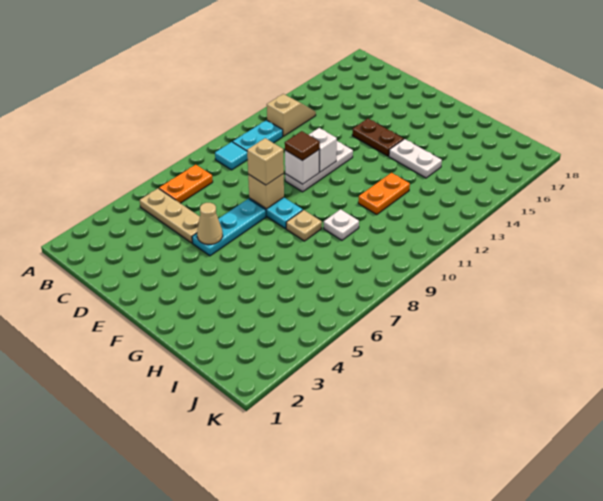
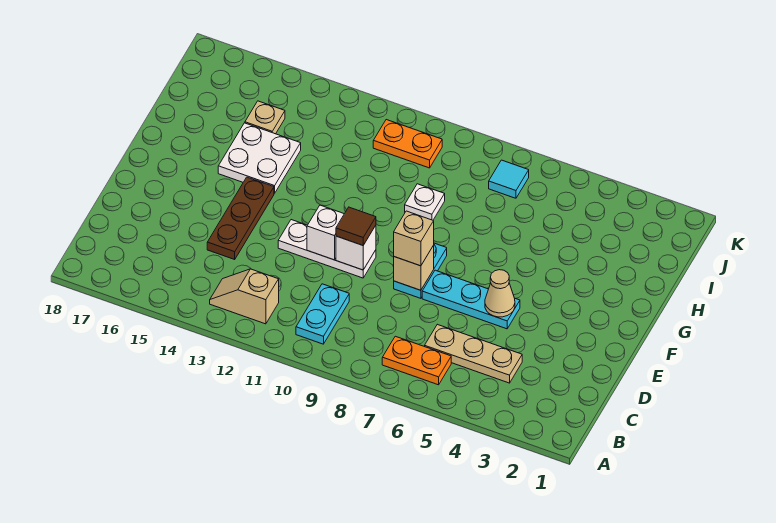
tan 1x3 plate [140,188,200,243] -> tan 1x3 plate turned to [425,324,522,383]
cyan 1x1 tile [215,142,248,170] -> cyan 1x1 tile moved to [489,160,529,198]
cyan 1x2 plate [233,120,283,151] -> cyan 1x2 plate turned to [296,284,349,344]
brown 1x2 plate [352,119,404,156] -> brown 1x3 plate [207,177,274,259]
tan 1x1 plate [286,210,322,241] -> tan 1x1 plate moved to [245,101,285,134]
white 1x2 plate [389,139,442,178] -> white 2x2 plate [218,123,301,193]
orange 1x2 plate [358,173,410,215] -> orange 1x2 plate moved to [373,120,442,168]

